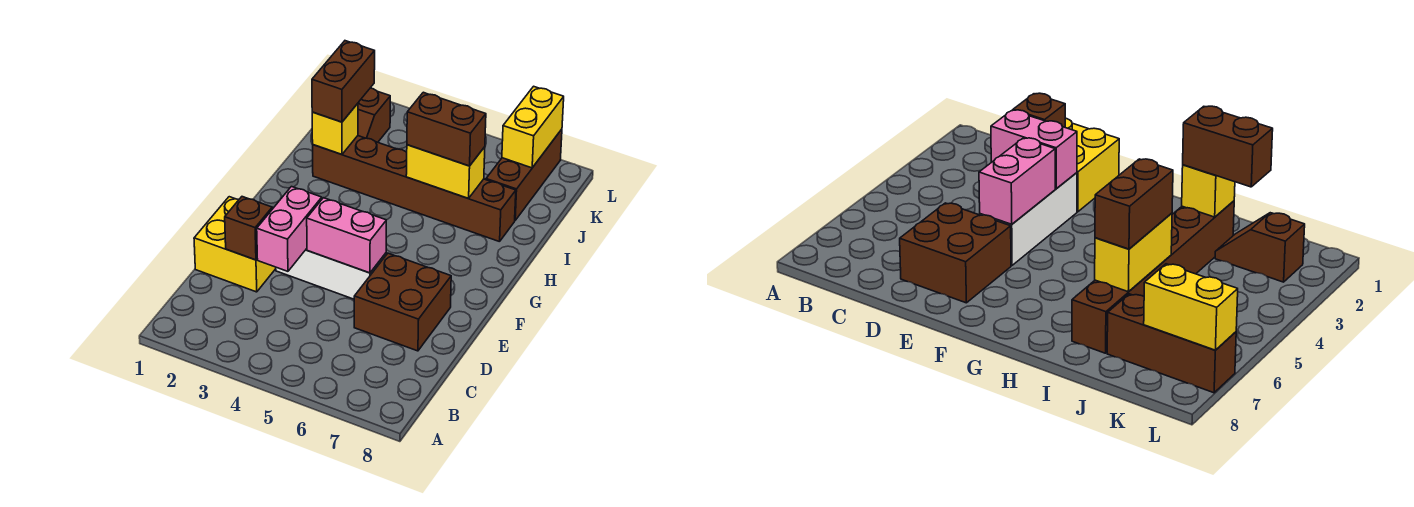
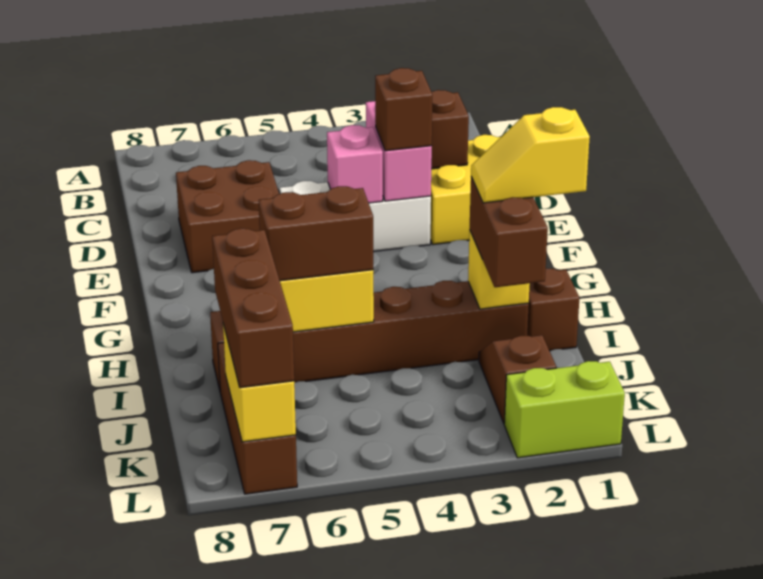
none -> brown 1x1 brick [375,68,432,151]
pink 1x2 brick [307,198,386,273] -> pink 1x1 brick [327,125,383,203]
none -> brown 1x1 brick [527,268,579,351]
none -> yellow 1x2 slope [471,107,590,203]
none -> brown 1x3 brick [212,228,294,388]
none -> lime 1x2 brick [504,361,625,458]

